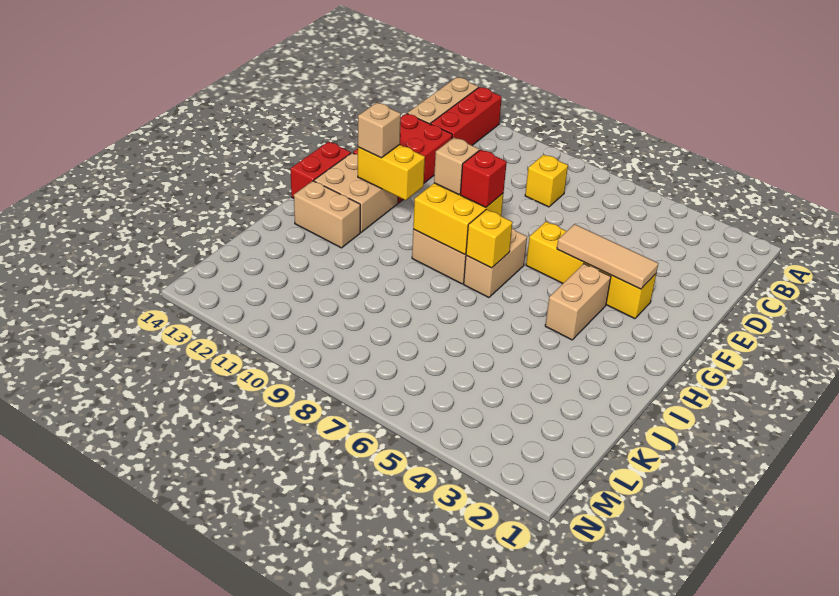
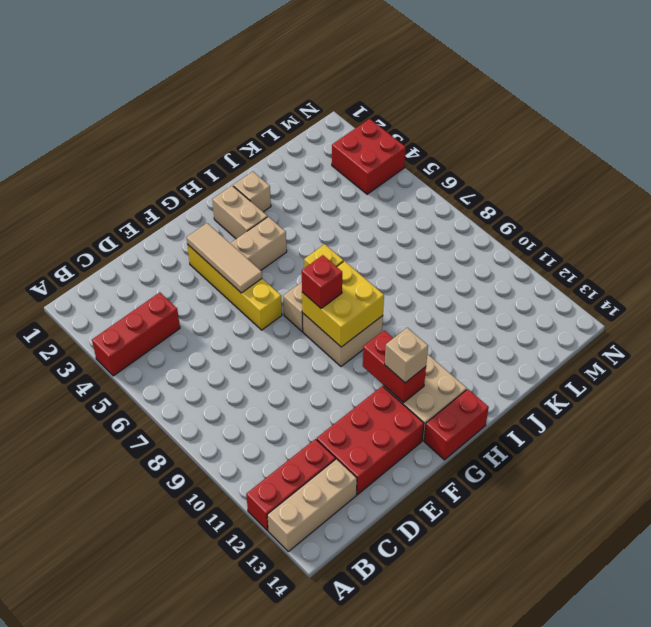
none -> red 1x3 brick [92,292,180,376]
yellow 1x1 brick [525,155,568,207] -> none
tan 1x1 brick [434,138,479,195] -> tan 1x1 brick moved to [233,172,271,212]
yellow 1x2 brick [358,145,425,200] -> red 1x2 brick [363,330,426,403]
tan 1x2 brick [294,181,360,248] -> tan 1x2 brick moved to [212,186,267,239]
none -> red 2x2 brick [332,119,406,194]

